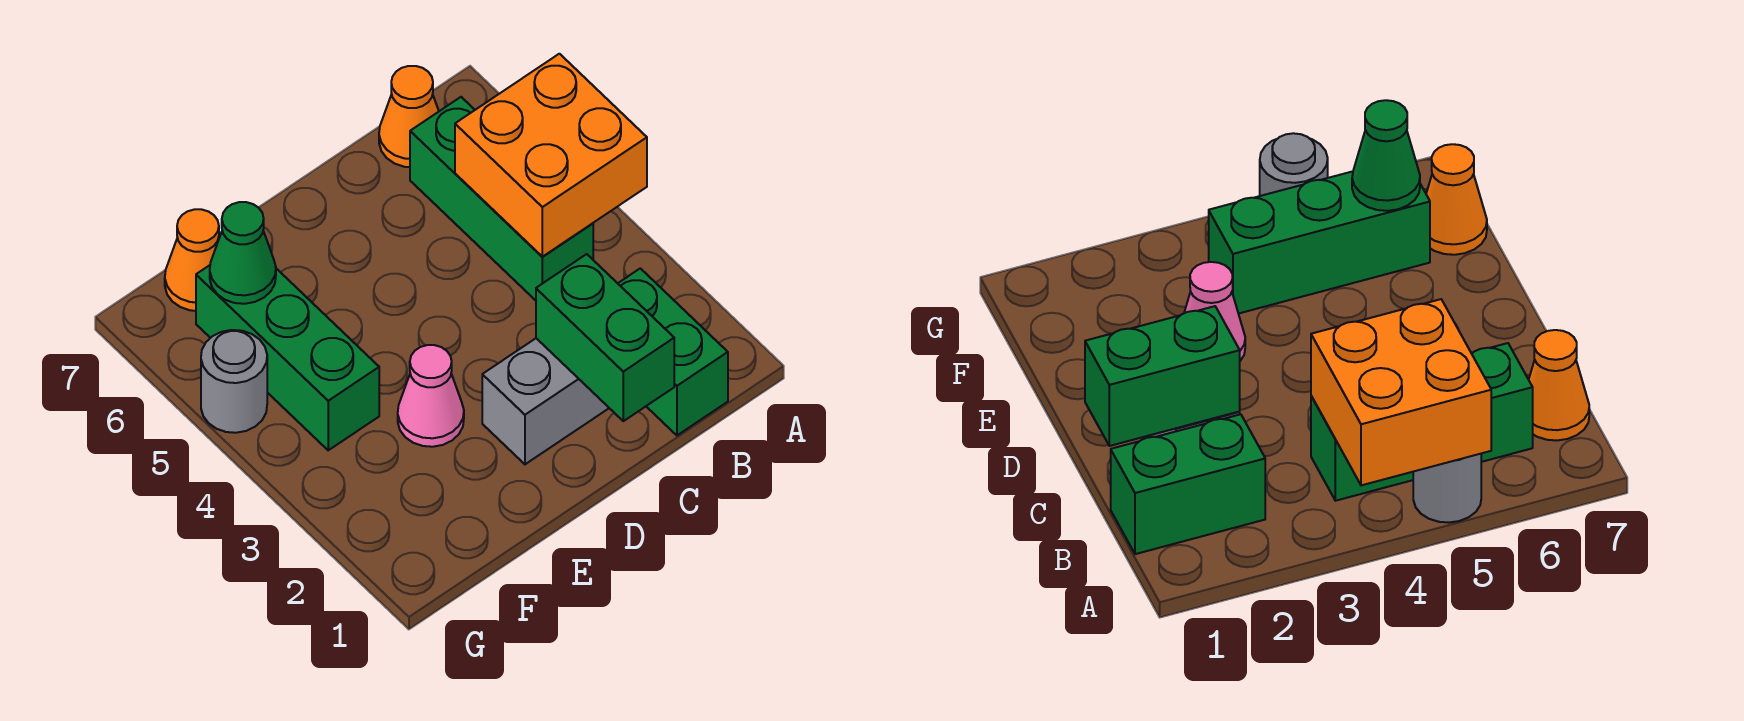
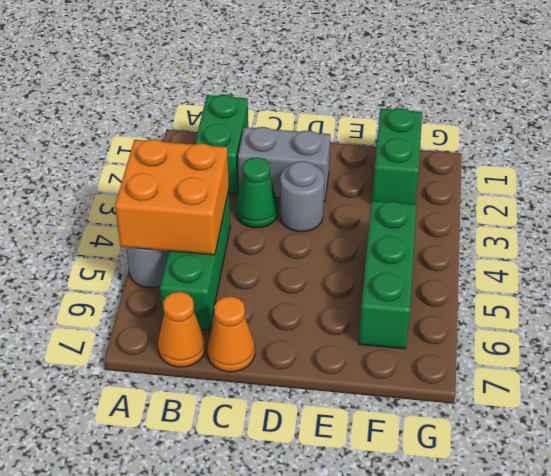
green 1x2 brick [536,254,674,421] -> green 1x2 brick moved to [372,108,422,204]
pink 1x1 cone [398,345,464,447] -> none
green 1x1 cone [210,202,276,304] -> green 1x1 cone moved to [236,157,278,228]
orange 1x1 cone [165,209,219,311] -> orange 1x1 cone moved to [207,296,255,372]
grey 1x1 round brick [201,330,267,433] -> grey 1x1 round brick moved to [280,161,324,232]

